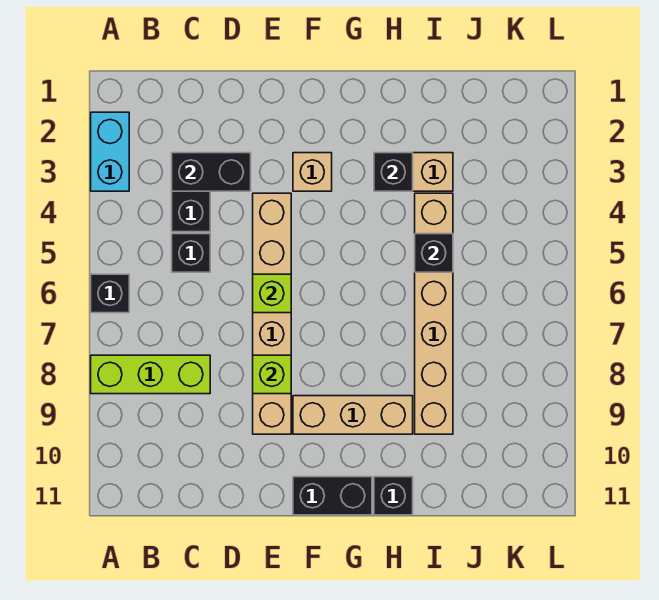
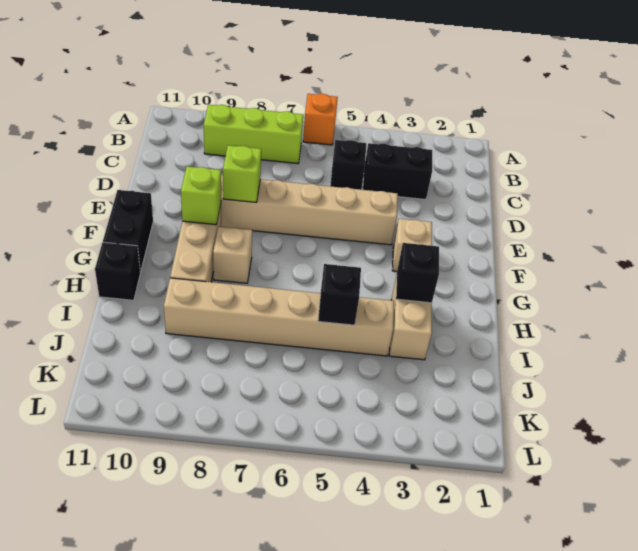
cyan 1x2 brick [91,112,129,191] -> none
black 1x1 brick [91,274,129,313] -> orange 1x1 brick [303,94,338,145]
lime 1x3 brick [91,355,210,394] -> lime 1x3 brick turned to [204,105,303,164]
black 1x2 brick [172,153,251,191] -> none
lime 1x1 brick [253,274,291,313] -> lime 1x1 brick moved to [181,166,221,225]
none -> tan 1x1 brick [213,226,252,283]

